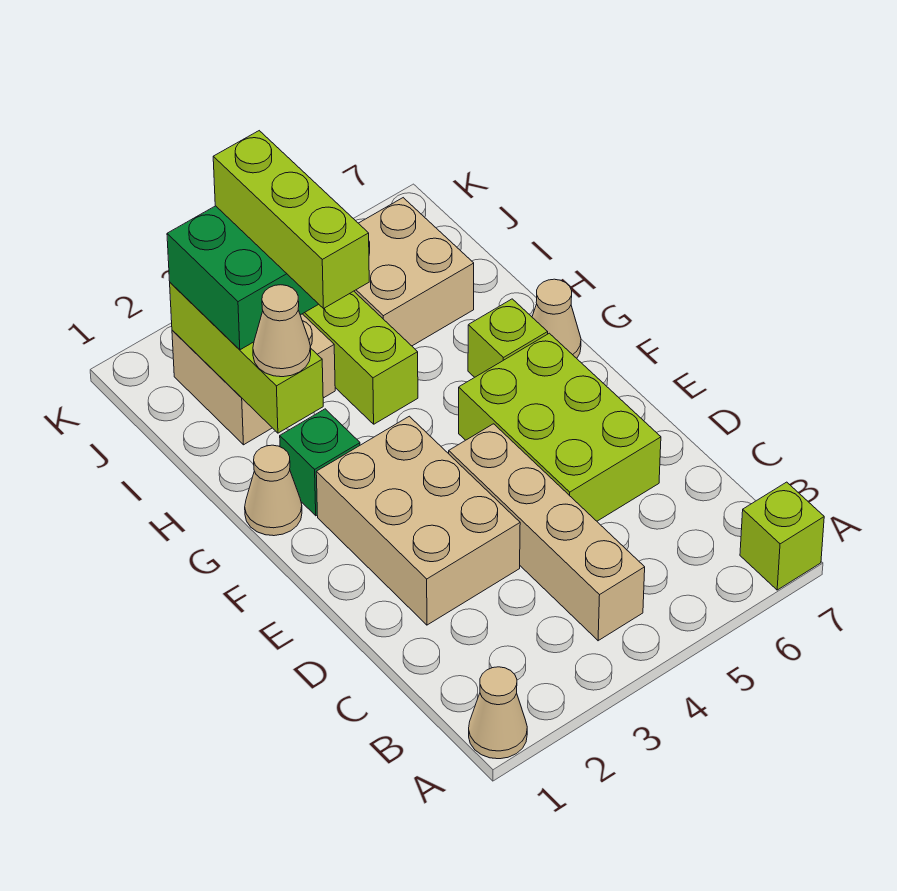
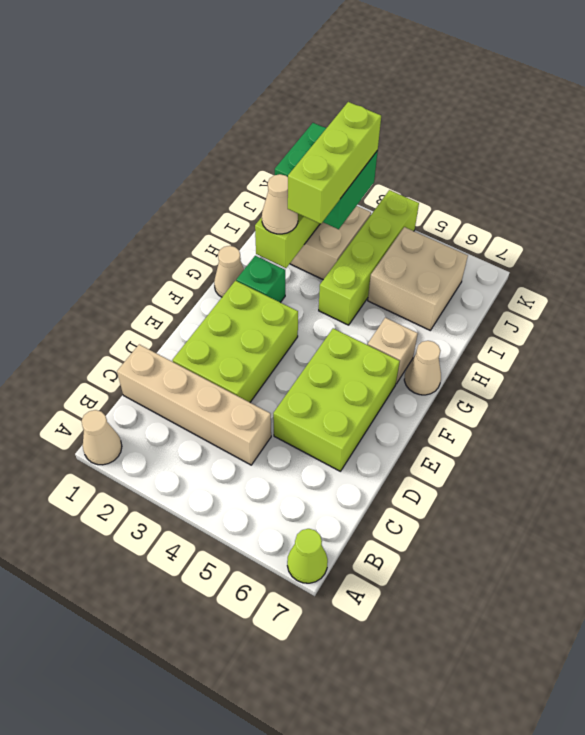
lime 1x1 brick [740,482,824,590] -> lime 1x1 cone [287,529,328,583]
tan 1x4 brick [449,424,645,641] -> tan 1x4 brick turned to [117,344,271,465]
tan 2x3 brick [316,416,520,625] -> lime 2x3 brick [172,281,298,402]
lime 1x1 brick [468,299,548,377] -> tan 1x1 brick [368,318,418,384]

